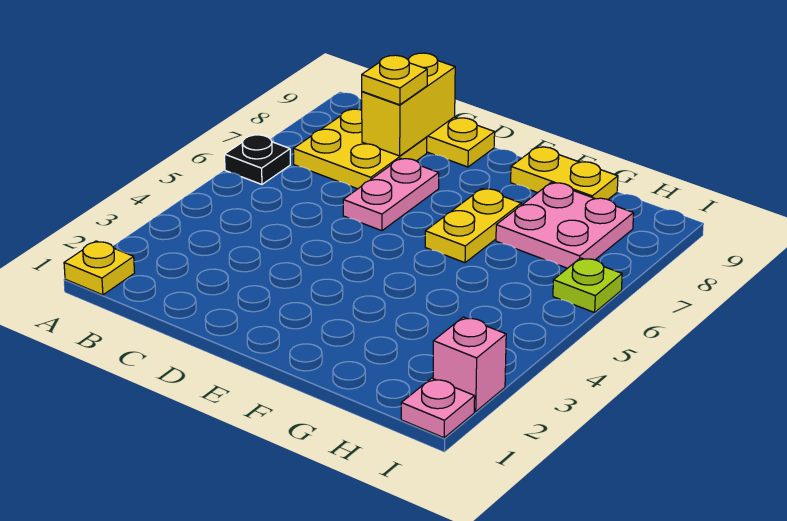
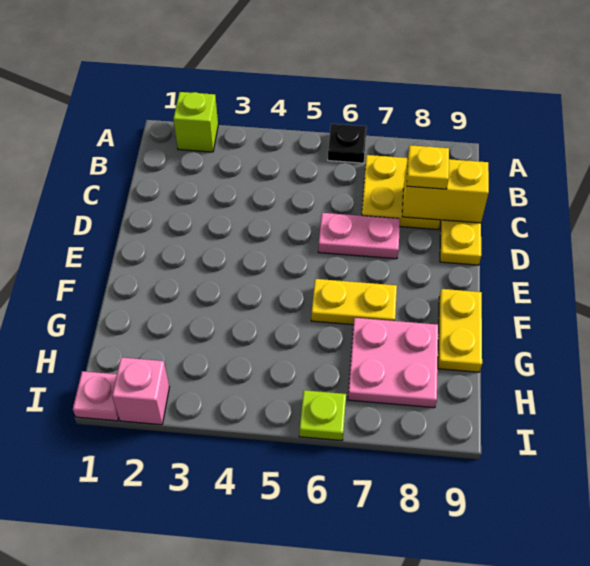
yellow 1x1 plate [64,241,135,295] -> none
none -> lime 1x1 brick [173,92,218,152]

